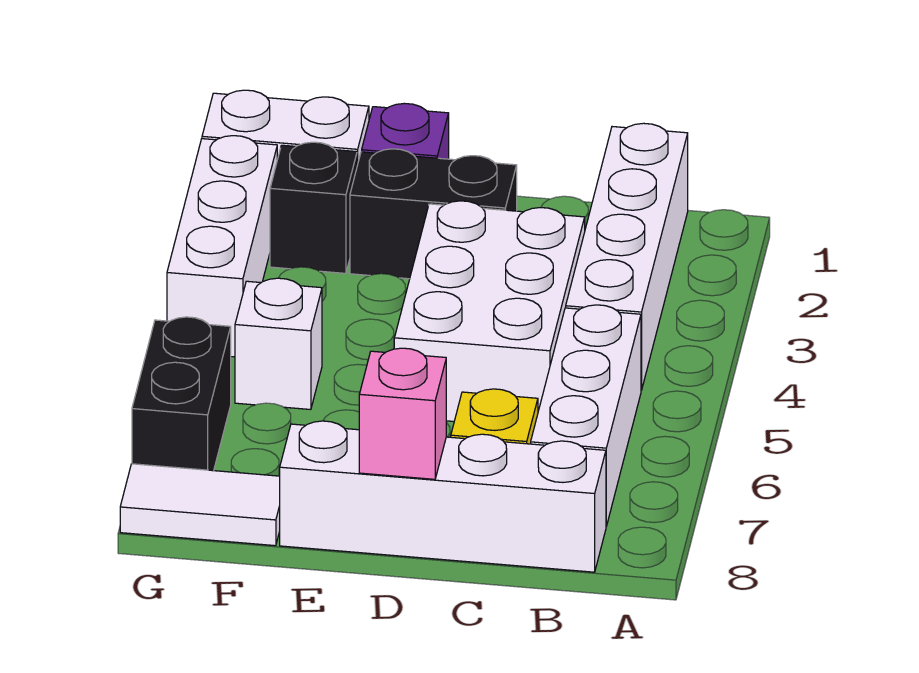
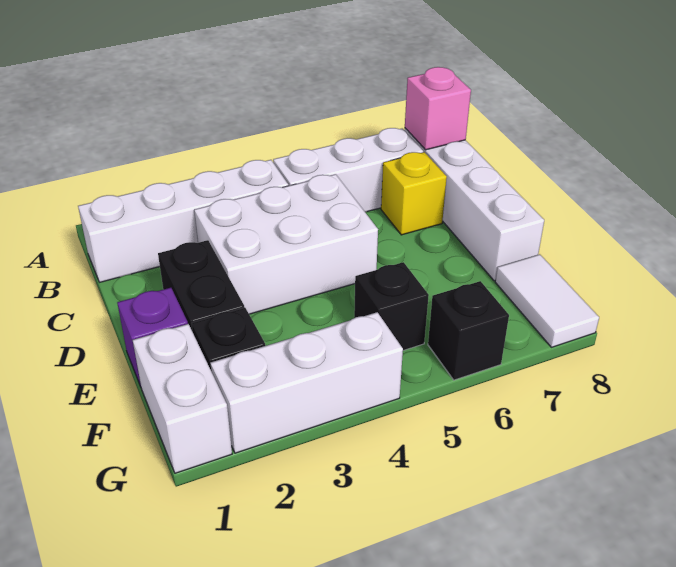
pink 1x1 brick [359,348,446,479] -> pink 1x1 brick moved to [405,67,471,150]
white 1x1 brick [235,278,322,410] -> black 1x1 brick [354,262,429,350]
black 1x2 brick [132,317,231,471] -> black 1x1 brick [428,281,509,380]

